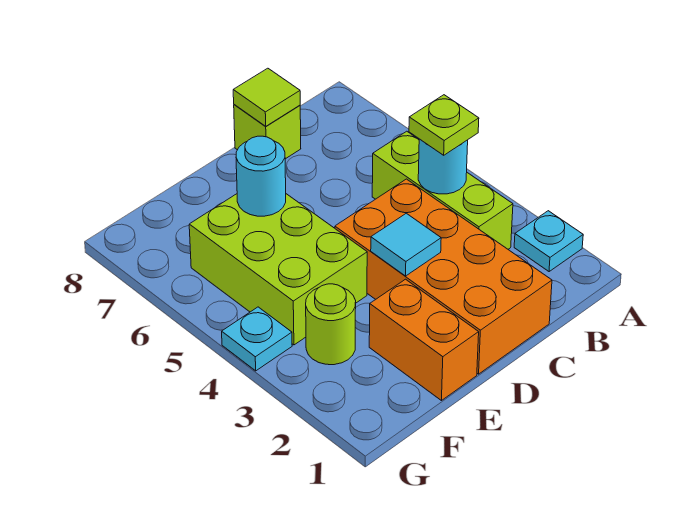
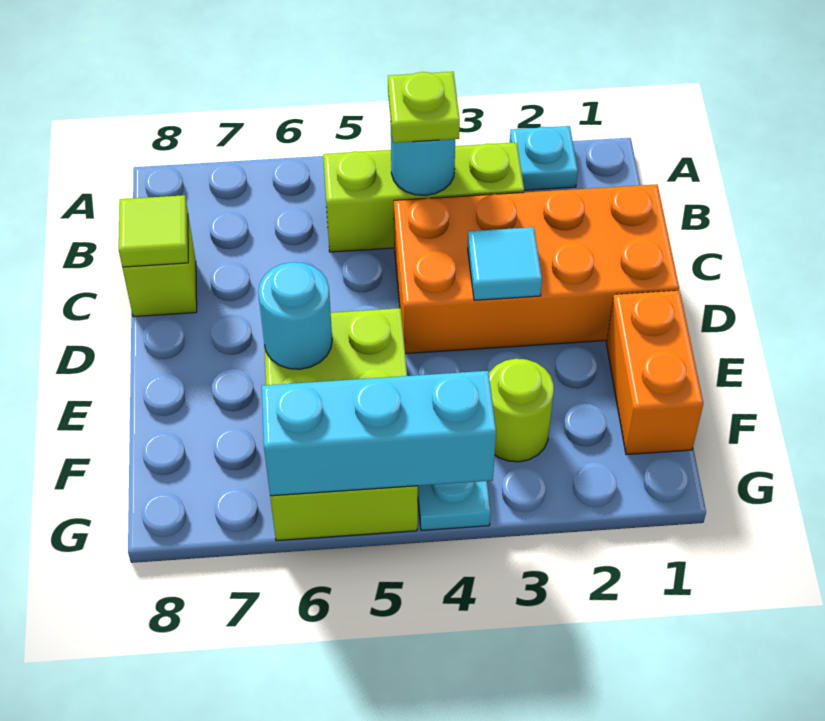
orange 1x2 brick [369,279,479,401] -> orange 1x2 brick turned to [606,290,703,455]
lime 2x3 brick [189,194,367,345] -> lime 2x3 brick turned to [264,308,418,541]
none -> cyan 1x3 brick [262,371,496,496]

